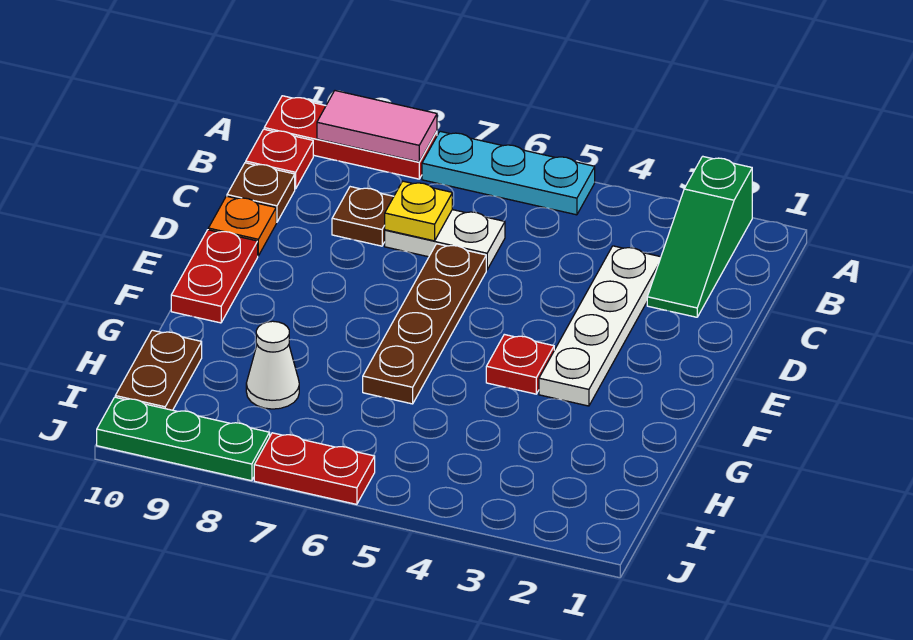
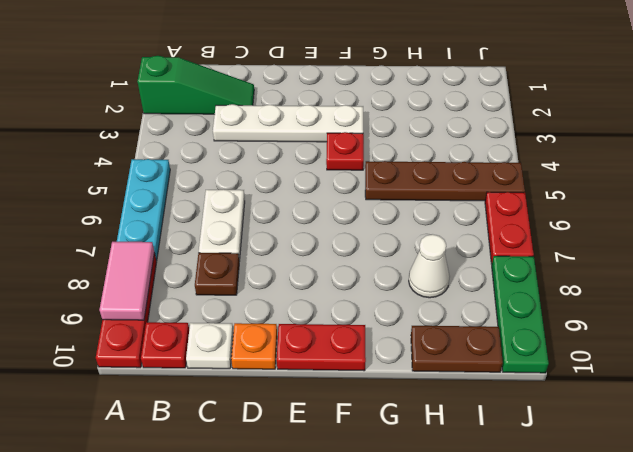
yellow 1x1 plate [385,181,452,241] -> none
brown 1x1 plate [227,163,295,222] -> white 1x1 plate [186,323,233,369]
brown 1x4 plate [363,244,486,404] -> brown 1x4 plate moved to [365,161,525,201]

